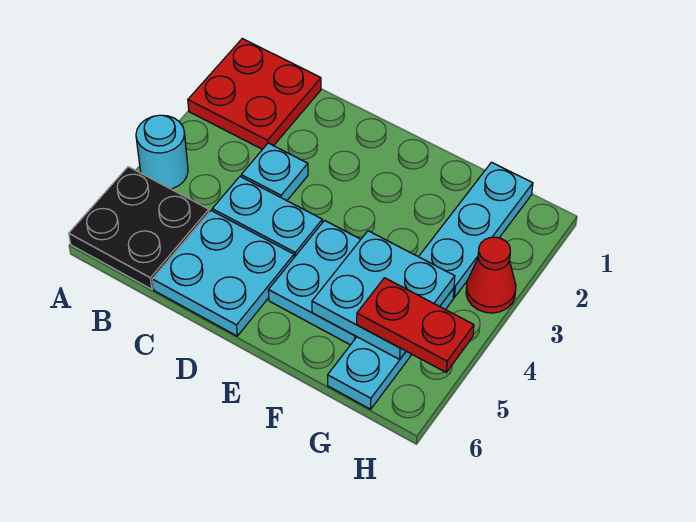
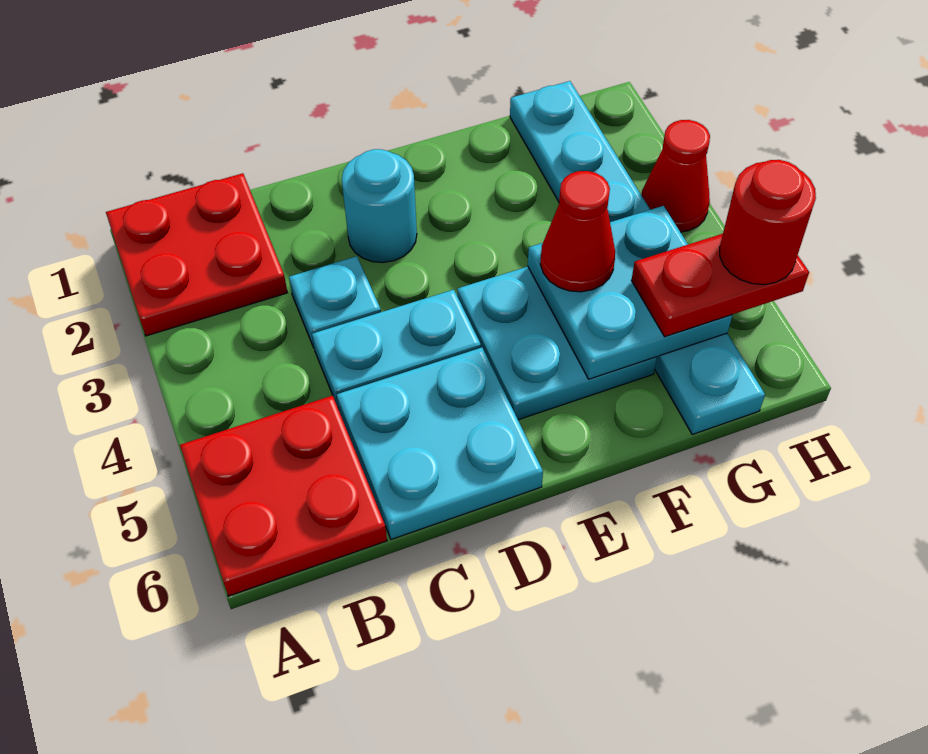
cyan 1x1 round brick [136,115,188,189] -> cyan 1x1 round brick moved to [342,149,417,263]
black 2x2 plate [69,167,209,289] -> red 2x2 plate [180,396,387,596]
none -> red 1x1 cone [540,171,615,292]
none -> red 1x1 round brick [720,160,816,285]

